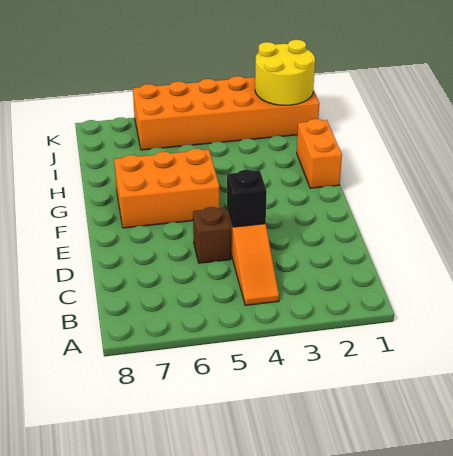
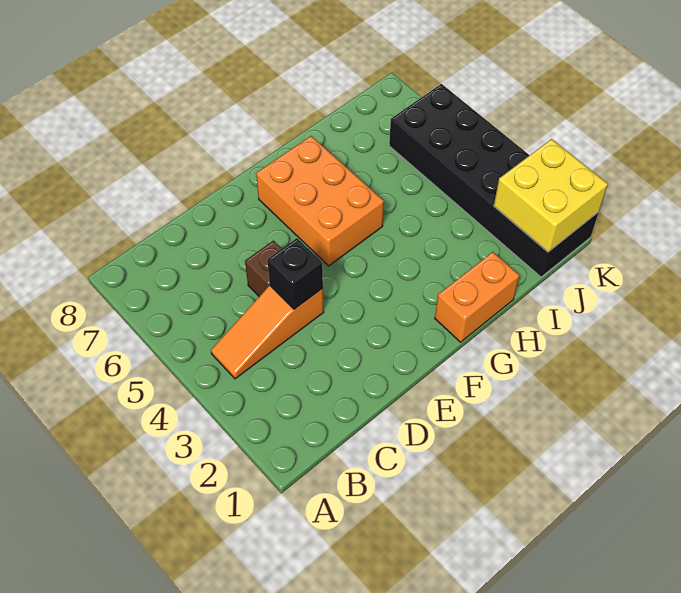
orange 2x6 brick [133,76,319,150] -> black 2x6 brick [389,84,599,277]
yellow 2x2 round brick [255,40,315,105] -> yellow 2x2 brick [494,139,608,252]

